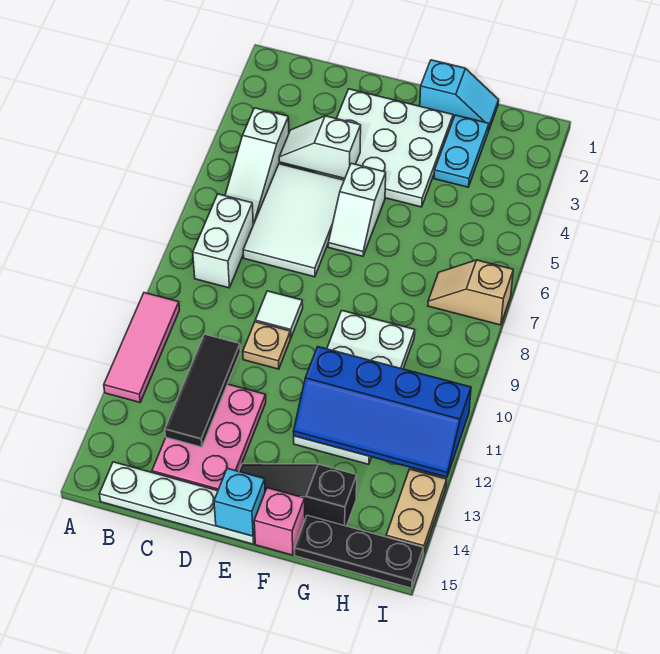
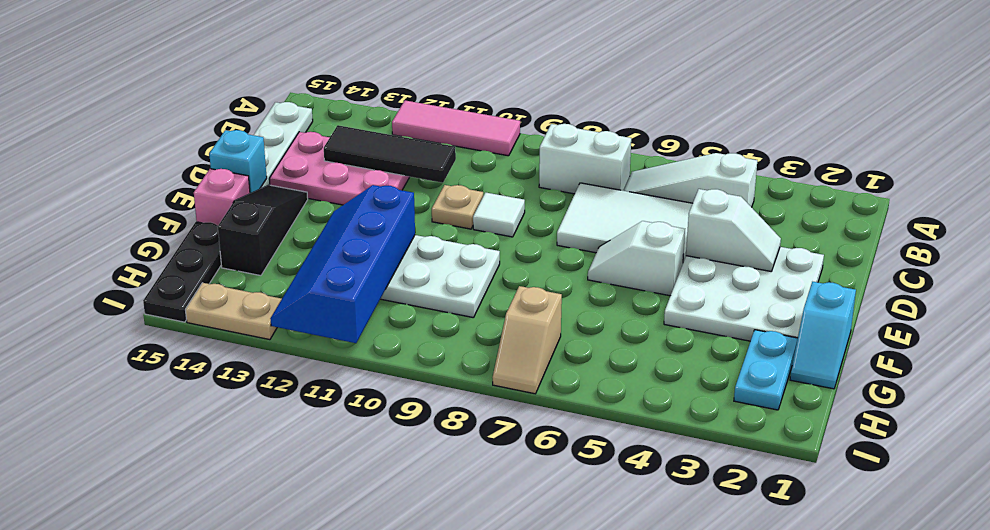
white 1x2 slope [279,116,361,179] -> white 1x2 slope turned to [686,189,781,271]
cyan 1x2 plate [434,115,489,187] -> cyan 1x2 plate turned to [734,330,798,410]
tan 1x2 slope [428,260,513,325] -> tan 1x2 slope turned to [492,286,562,394]

